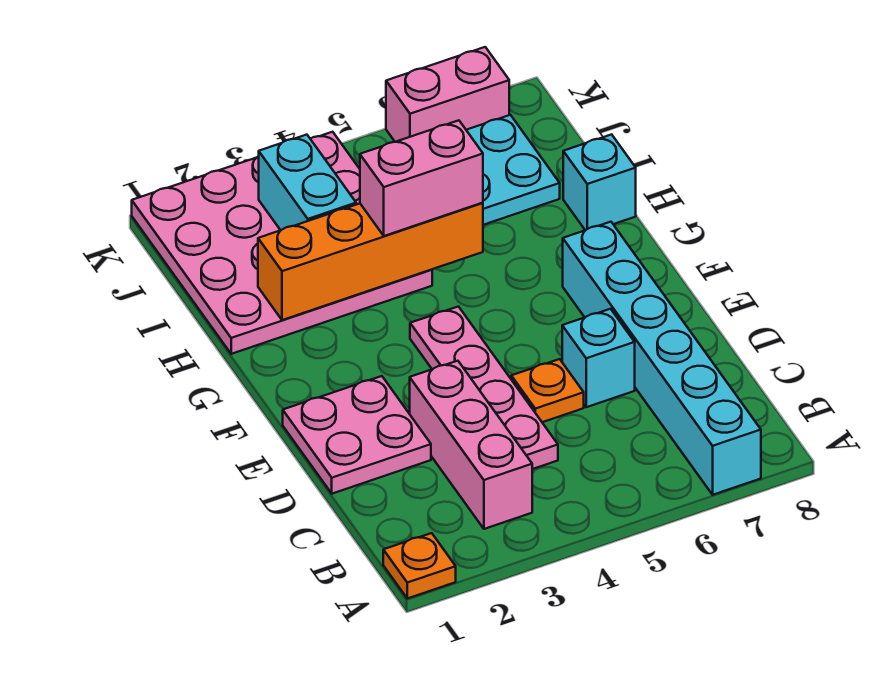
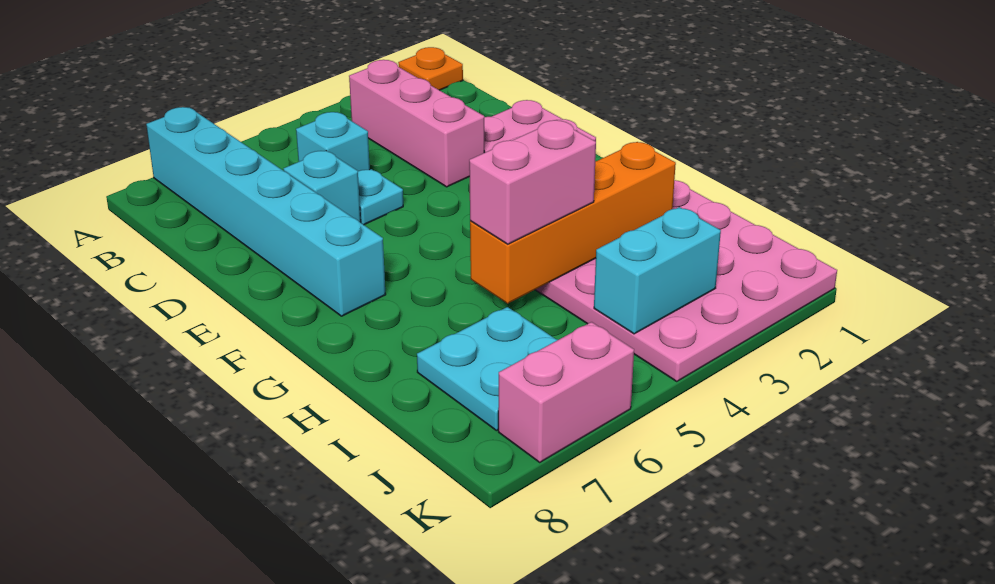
pink 1x4 plate [410,307,558,469] -> none
orange 1x1 plate [511,359,584,422] -> cyan 1x1 plate [358,169,403,225]
cyan 1x1 brick [563,134,636,230] -> cyan 1x1 brick moved to [296,112,370,171]
cyan 1x2 brick [259,135,356,230] -> cyan 1x2 brick turned to [594,207,721,334]

